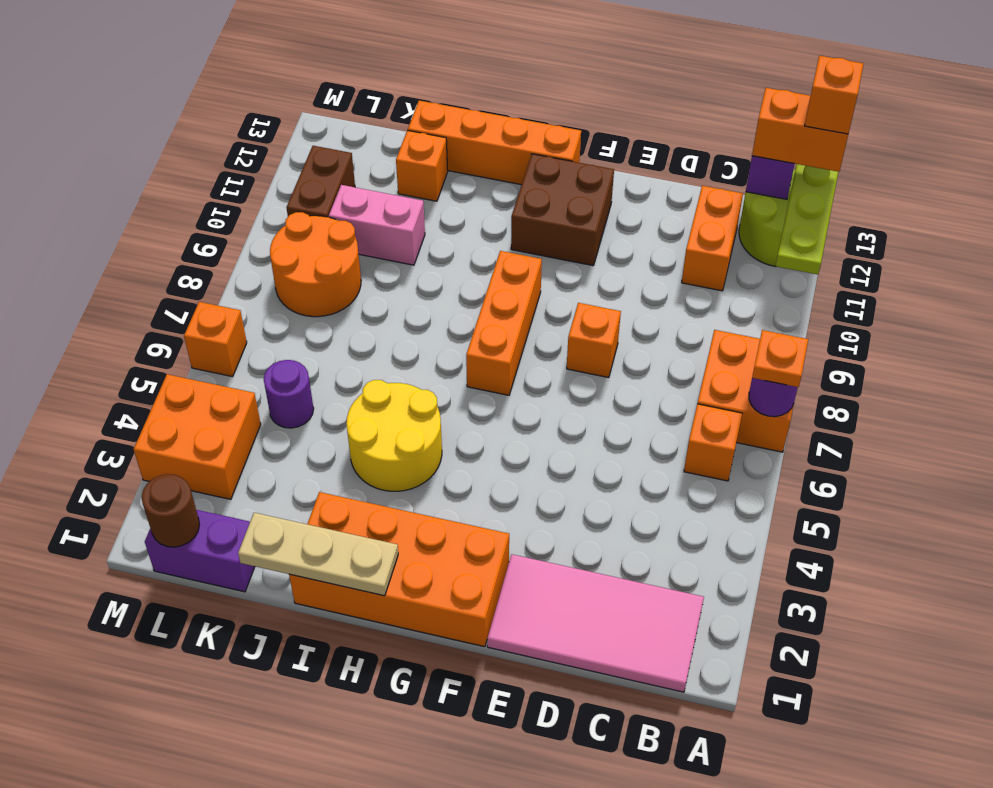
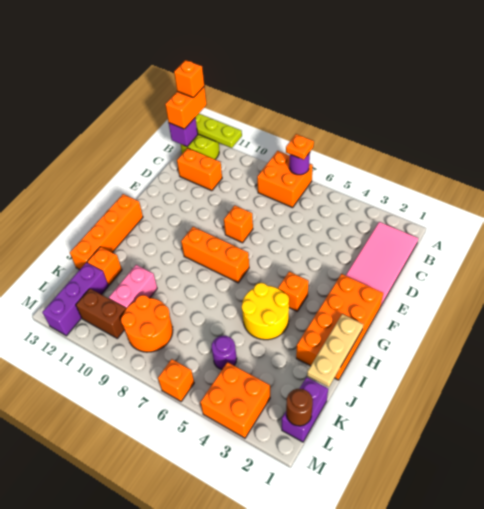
orange 1x1 brick [684,404,742,481] -> orange 1x1 brick moved to [278,272,309,311]
brown 2x2 brick [511,154,614,266] -> none
none -> purple 1x3 brick [42,262,108,336]

